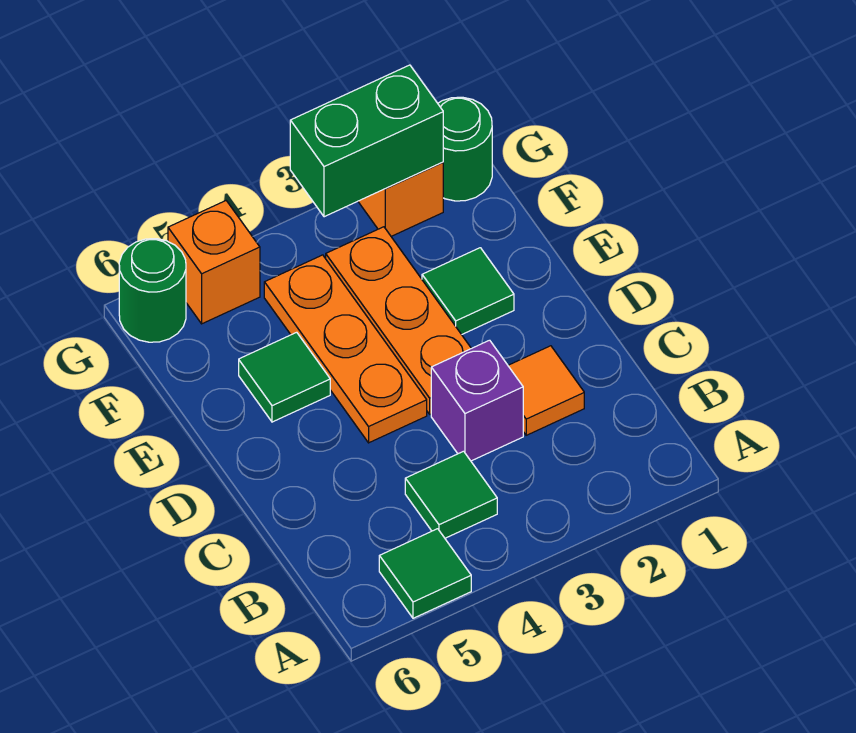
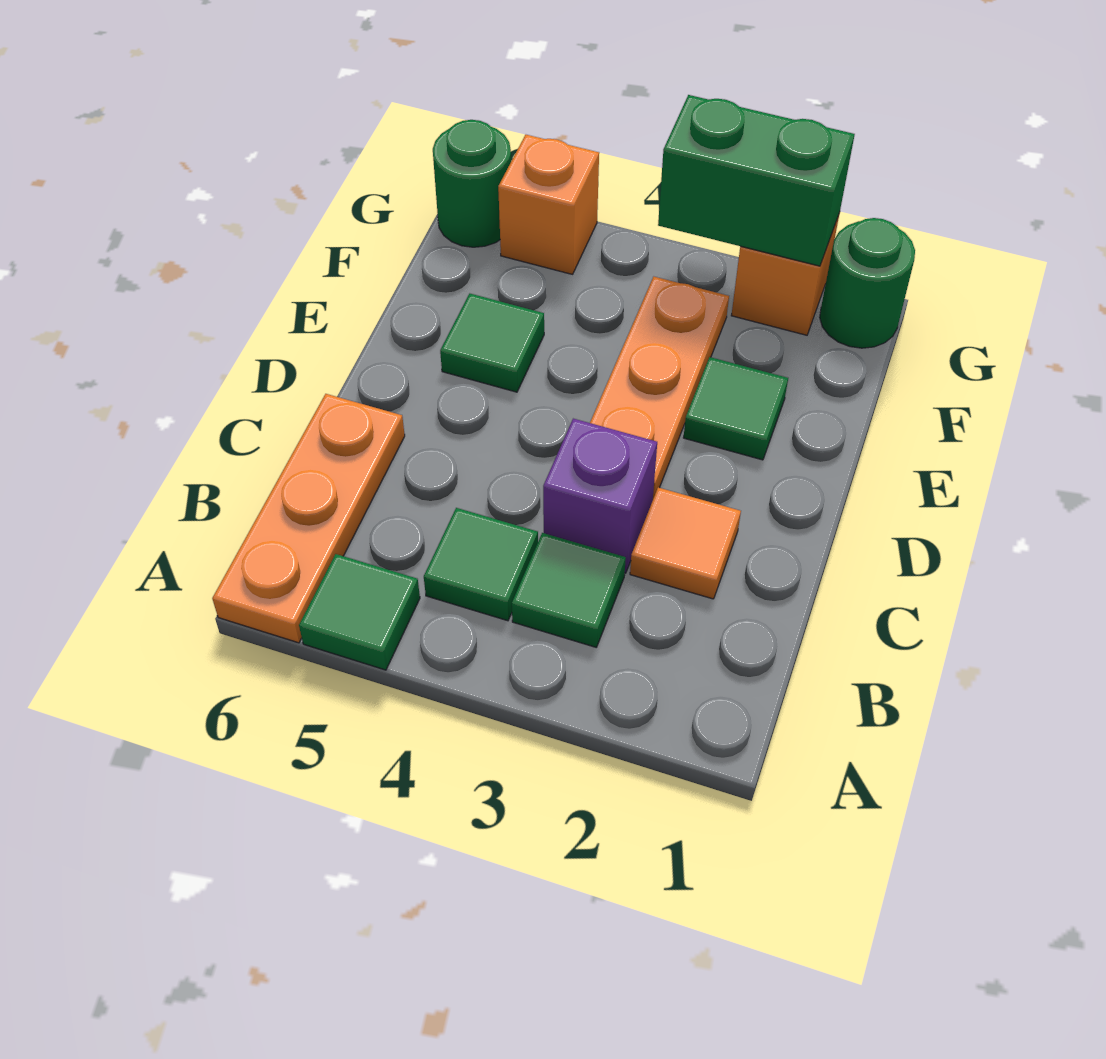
none -> green 1x1 tile [512,533,626,647]
orange 1x3 plate [264,255,427,443] -> orange 1x3 plate moved to [212,394,405,643]

